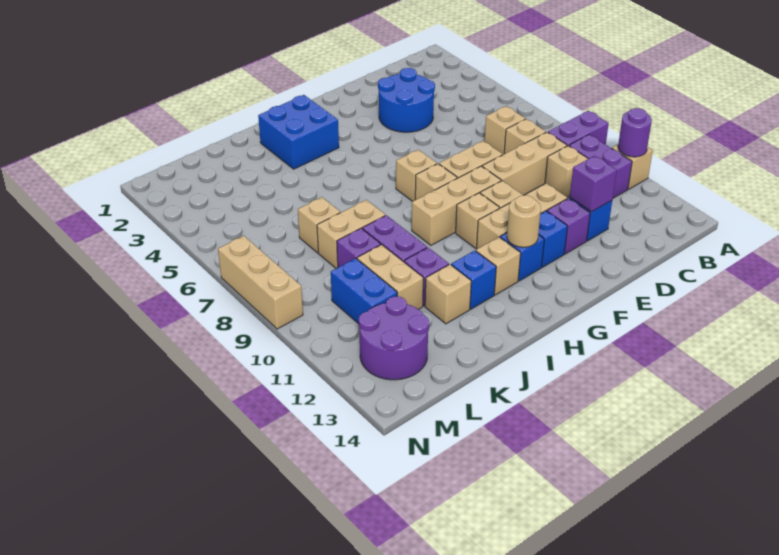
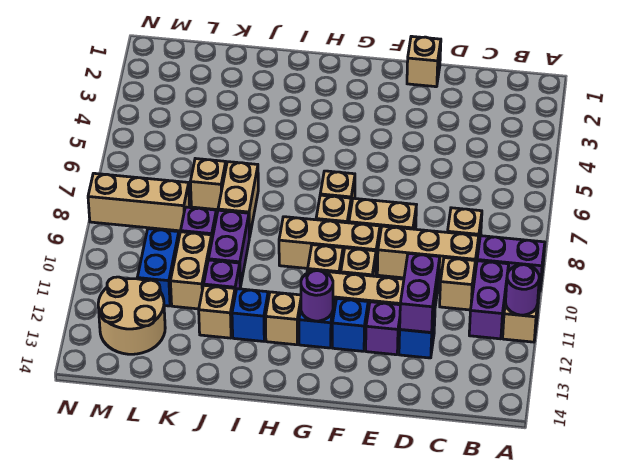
tan 1x1 brick [484,106,525,155] -> tan 1x1 brick moved to [407,36,441,87]
blue 2x2 round brick [378,68,435,132] -> none
purple 1x1 brick [570,156,617,212] -> purple 1x2 brick [400,253,440,333]
tan 1x1 round brick [507,195,541,247] -> purple 1x1 round brick [301,271,333,321]
blue 2x2 brick [258,95,339,169] -> none
tan 1x2 brick [317,200,385,268] -> tan 1x2 brick turned to [218,162,258,237]
purple 2x2 round brick [359,296,429,380] -> tan 2x2 round brick [98,277,165,354]
tan 1x3 brick [218,236,303,329] -> tan 1x3 brick turned to [88,173,190,231]

